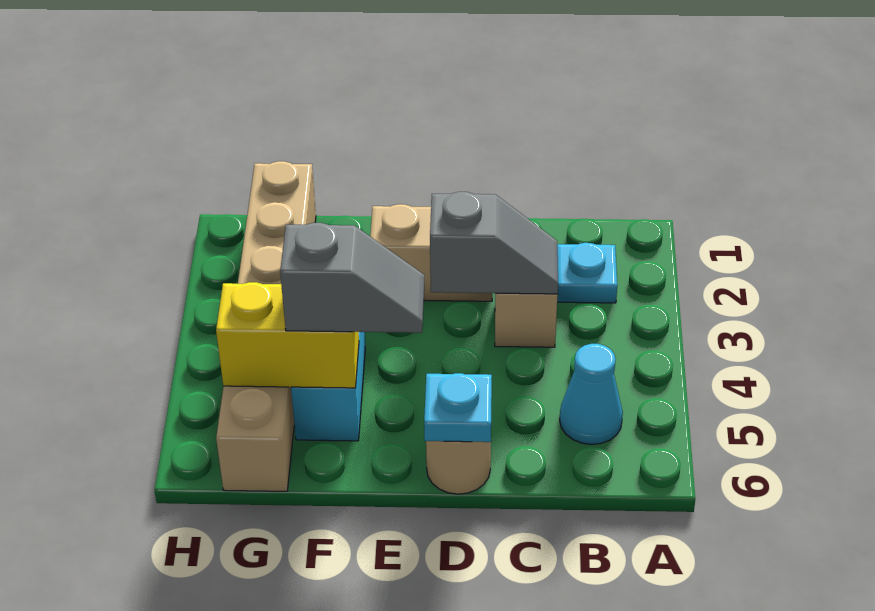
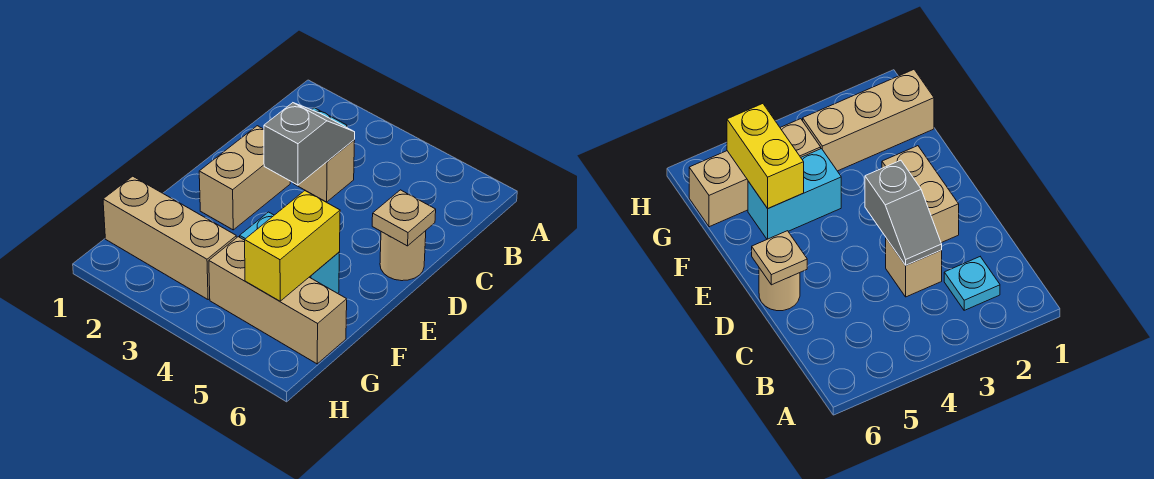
cyan 1x1 cone [560,344,623,444] -> none
cyan 1x1 plate [424,373,492,442] -> tan 1x1 plate [372,190,436,246]
grey 1x2 slope [280,223,424,333] -> none

